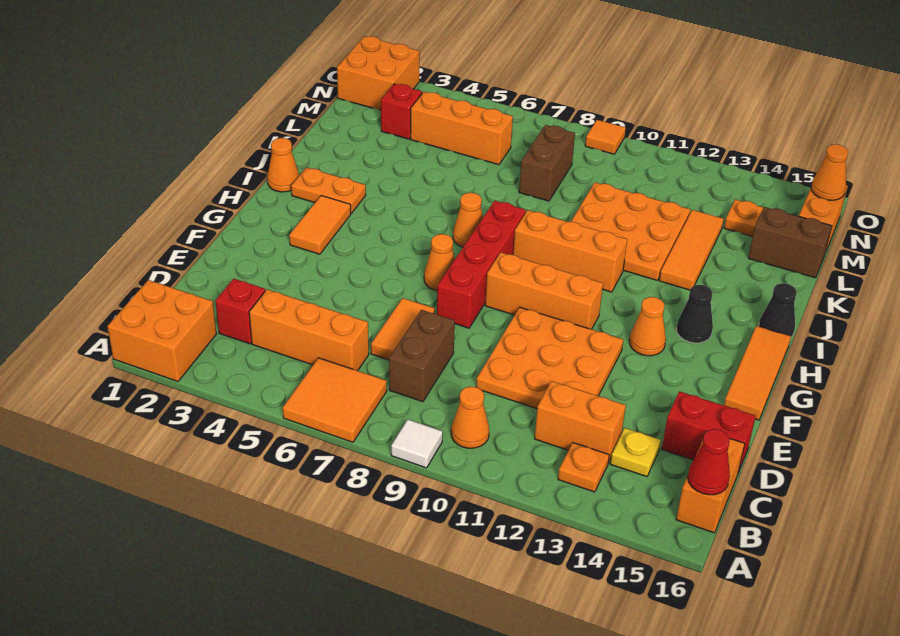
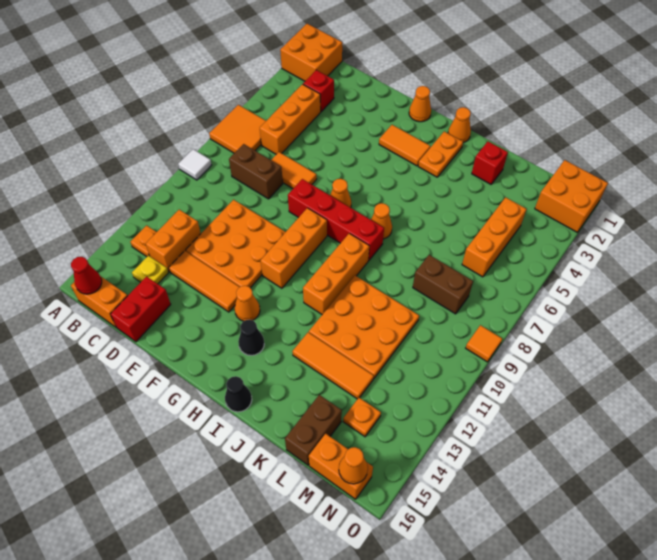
orange 1x1 cone [451,386,489,448] -> orange 1x1 cone moved to [409,86,431,122]
orange 1x3 tile [724,326,791,420] -> orange 1x3 tile moved to [169,251,239,312]
red 1x1 brick [381,84,422,139] -> red 1x1 brick moved to [472,142,508,184]

